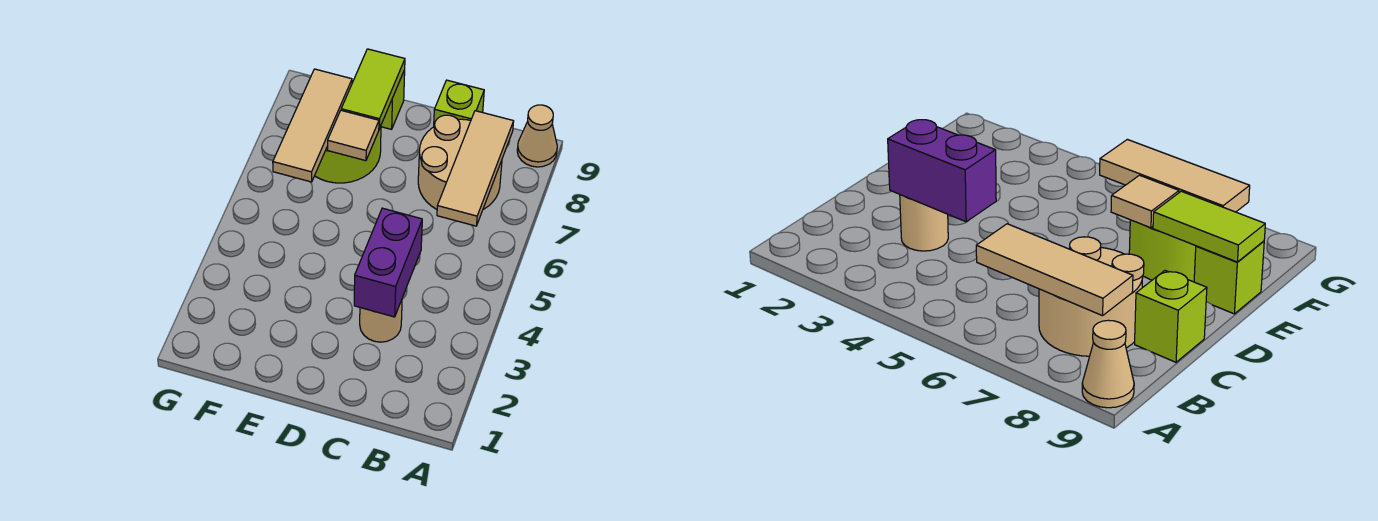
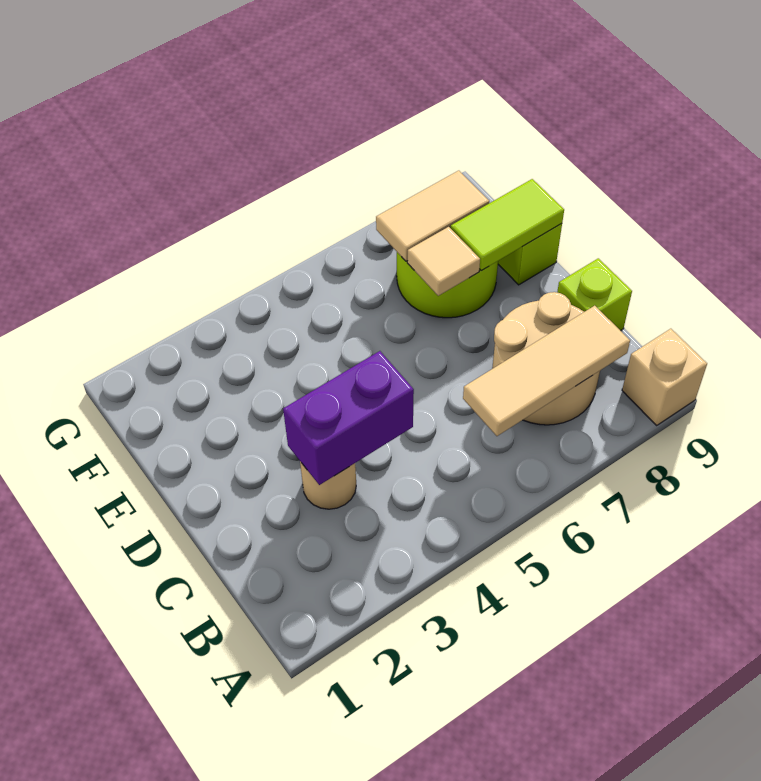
tan 1x1 cone [517,105,557,167] -> tan 1x1 brick [622,329,707,425]
tan 1x3 tile [273,69,352,182] -> tan 1x2 tile [376,171,489,261]

